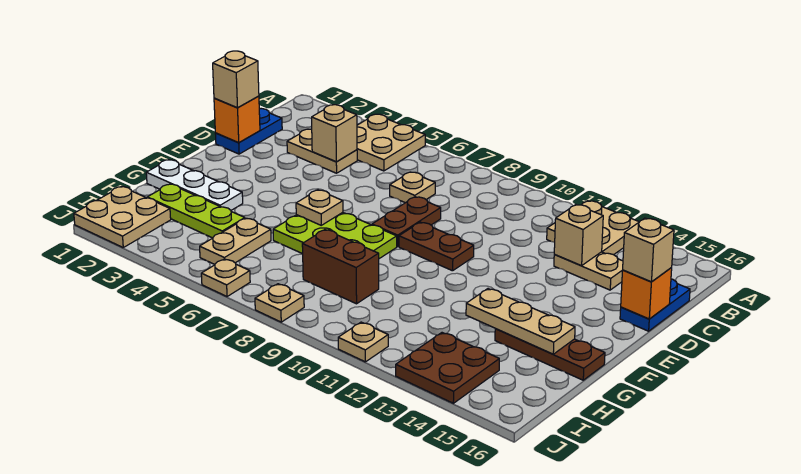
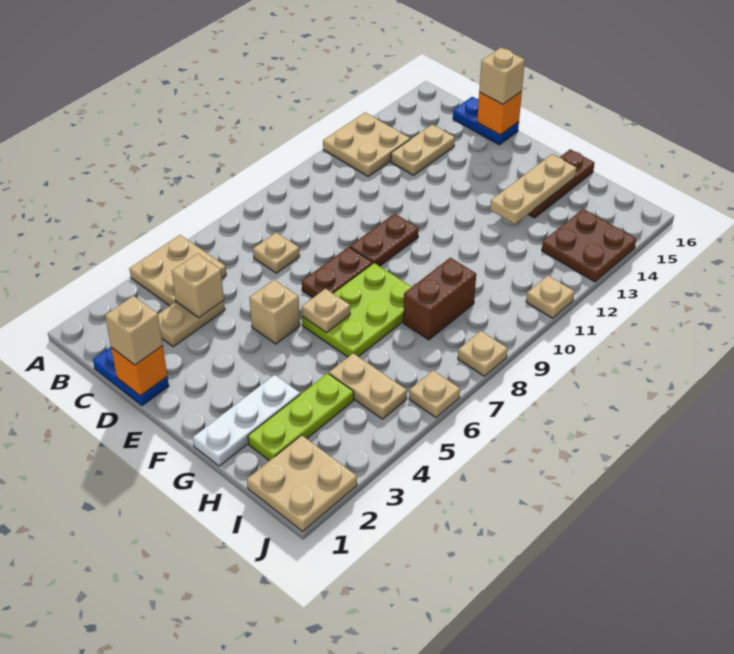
tan 1x1 brick [554,205,603,266] -> tan 1x1 brick moved to [249,280,300,344]
brown 1x2 plate [372,197,441,247] -> brown 1x2 plate turned to [302,247,373,298]

